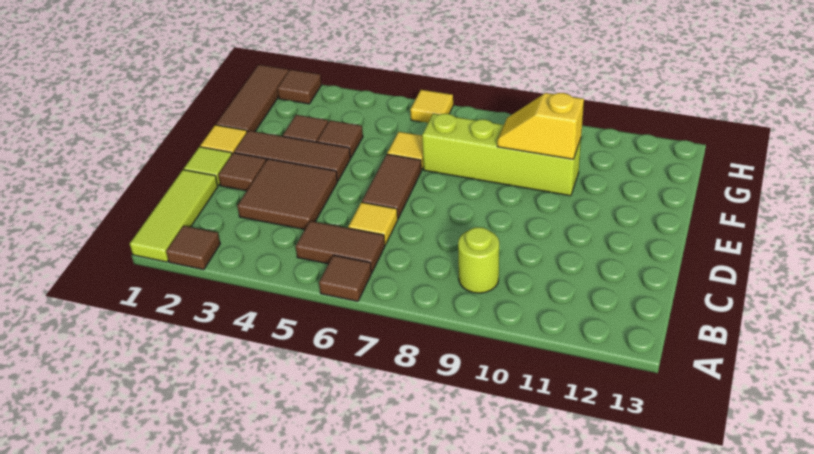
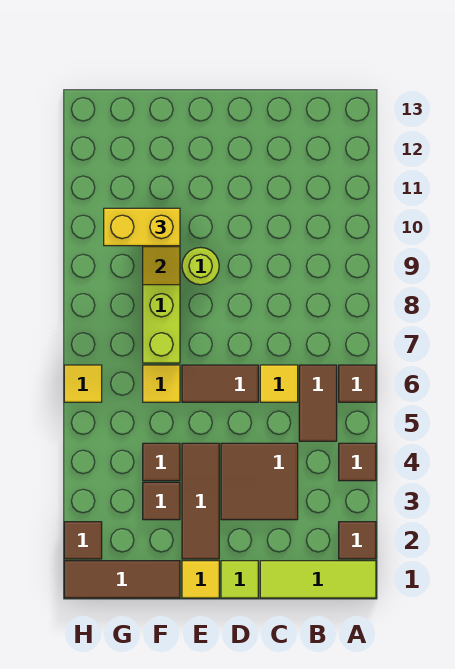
lime 1x1 round brick [458,227,499,293] -> lime 1x1 round brick moved to [182,247,219,285]
brown 1x1 tile [218,153,266,191] -> brown 1x1 tile moved to [339,443,376,481]
none -> yellow 1x2 brick [104,208,180,246]

